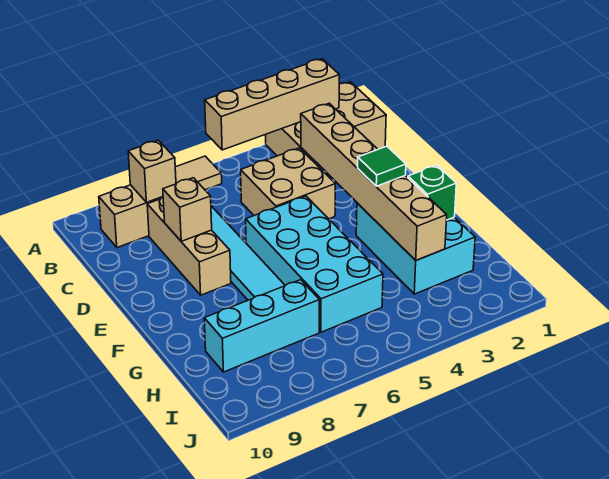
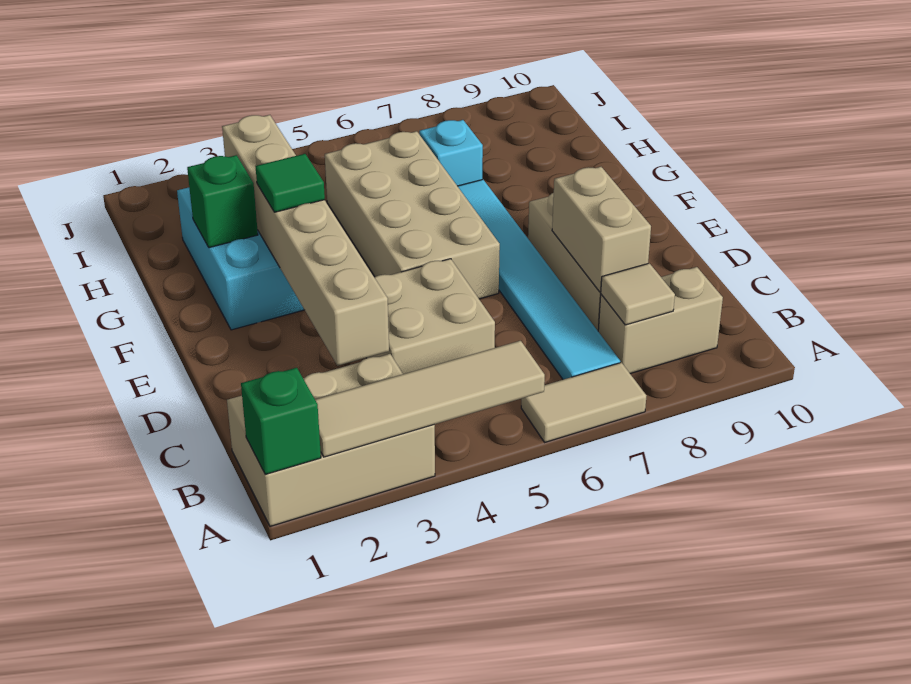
none -> green 1x1 brick [241,368,321,474]
tan 1x4 brick [205,59,339,150] -> tan 1x4 tile [315,341,545,457]
tan 1x1 brick [128,140,176,202] -> tan 1x1 tile [601,263,675,325]
tan 1x1 brick [163,178,212,241] -> tan 1x2 brick [552,167,651,292]
cyan 2x4 brick [246,196,383,332] -> tan 2x4 brick [325,131,500,299]
cyan 1x3 brick [204,280,319,372] -> cyan 1x1 brick [419,120,483,186]

